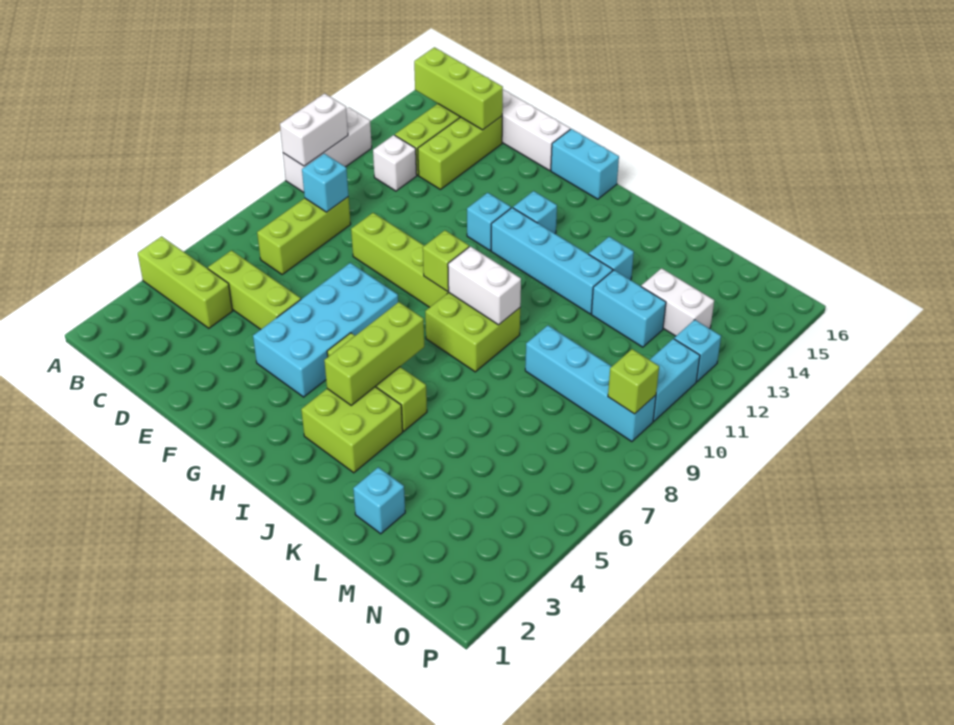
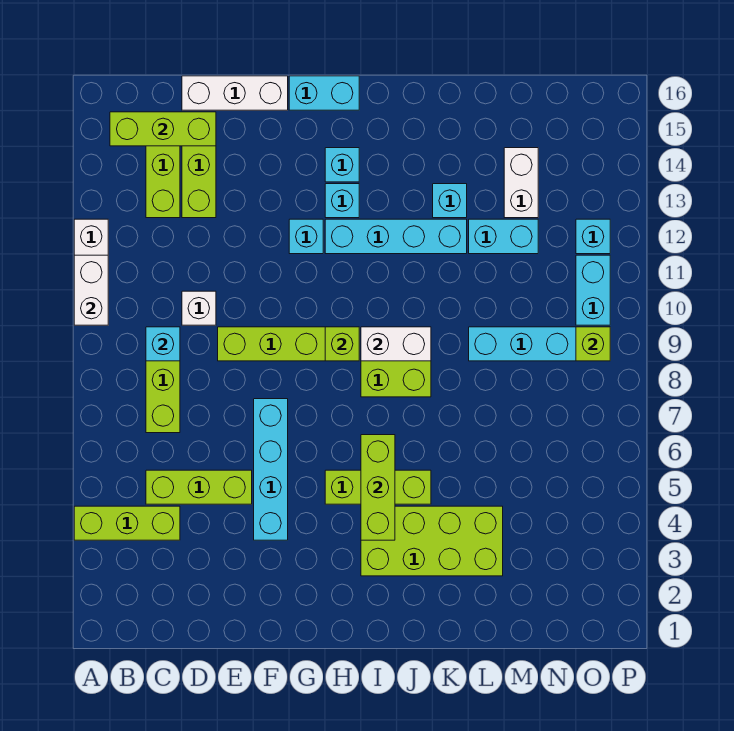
white 1x1 brick [373,135,417,191] -> white 1x1 brick moved to [182,291,216,325]
cyan 2x4 brick [253,263,398,397] -> cyan 1x4 brick [254,399,288,540]
lime 2x2 brick [301,387,403,473] -> lime 2x4 brick [361,506,503,576]
cyan 1x1 brick [353,467,405,534] -> cyan 1x1 brick moved to [325,148,359,182]
white 1x2 brick [641,268,714,336] -> white 1x2 brick turned to [504,148,538,218]

